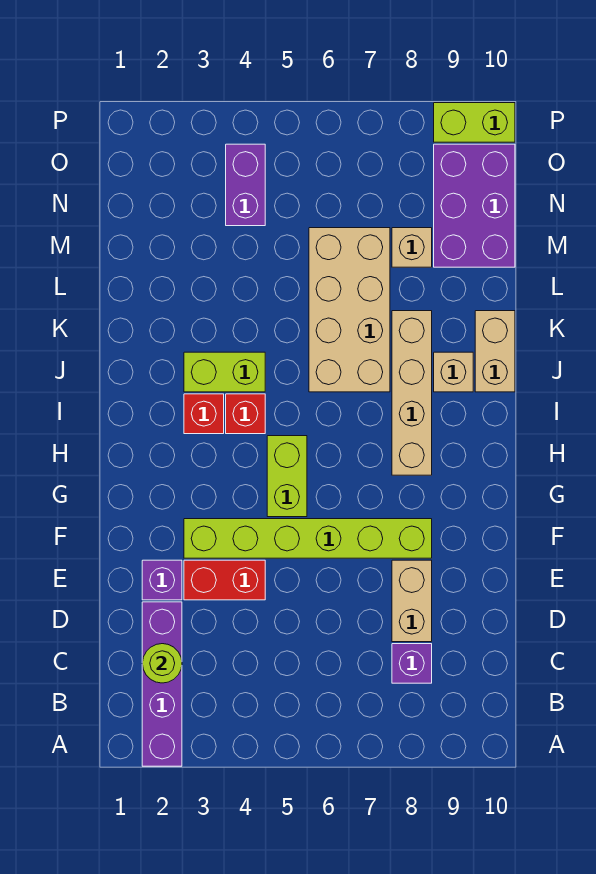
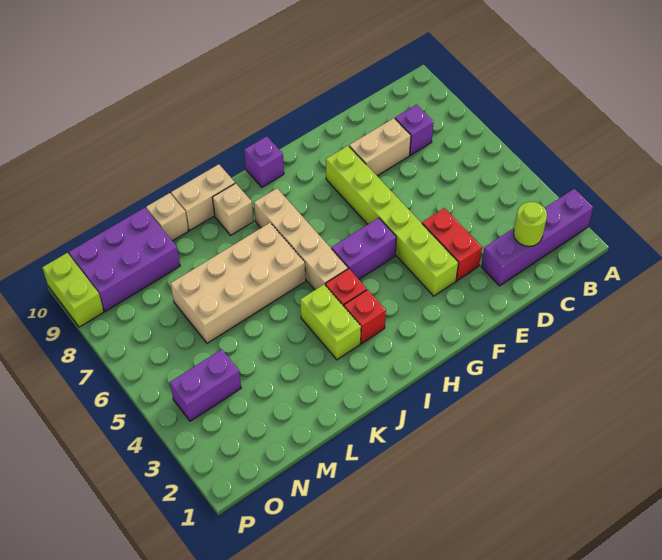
purple 1x1 brick [142,560,182,600] -> purple 1x1 brick moved to [244,136,284,187]
lime 1x2 brick [267,436,307,517] -> purple 1x2 brick [332,218,396,279]
tan 1x4 brick [392,311,432,475] -> tan 1x4 brick turned to [254,188,348,290]
tan 1x1 brick [392,228,432,267] -> tan 1x1 brick moved to [146,193,188,241]

